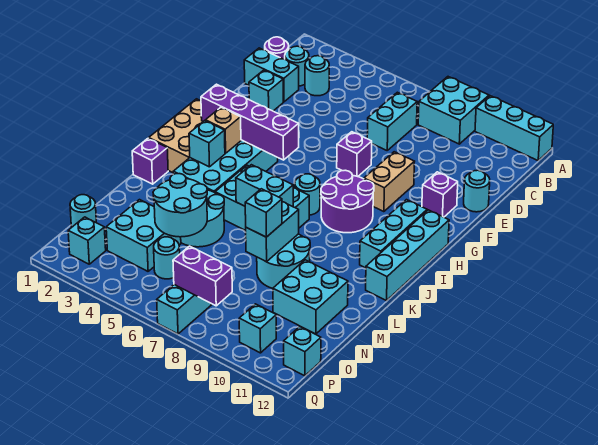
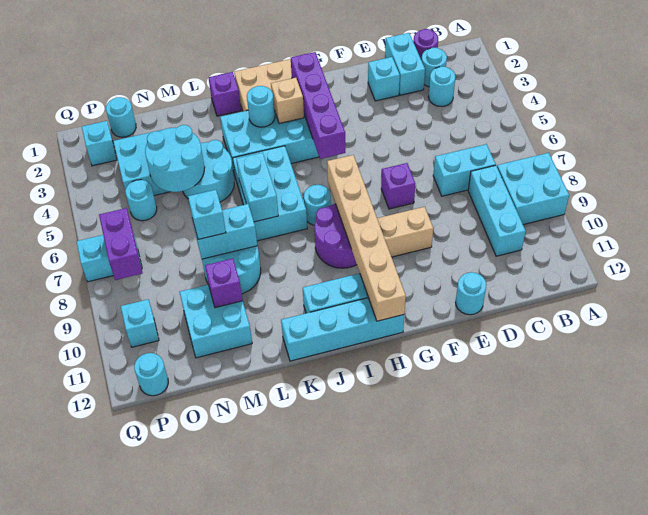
cyan 1x3 brick [475,96,553,160] -> cyan 1x3 brick moved to [468,165,526,256]
purple 1x1 brick [422,172,458,217] -> purple 1x1 brick moved to [205,258,243,308]
none -> tan 1x6 brick [327,155,406,321]
cyan 1x1 brick [189,121,225,167] -> cyan 1x1 round brick [247,86,275,127]
cyan 1x1 brick [284,327,321,376] -> cyan 1x1 round brick [134,353,168,396]

